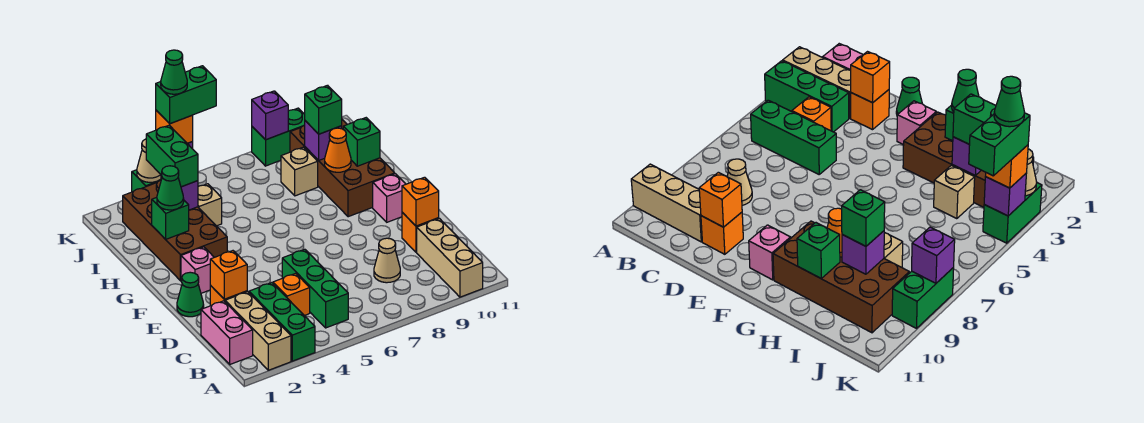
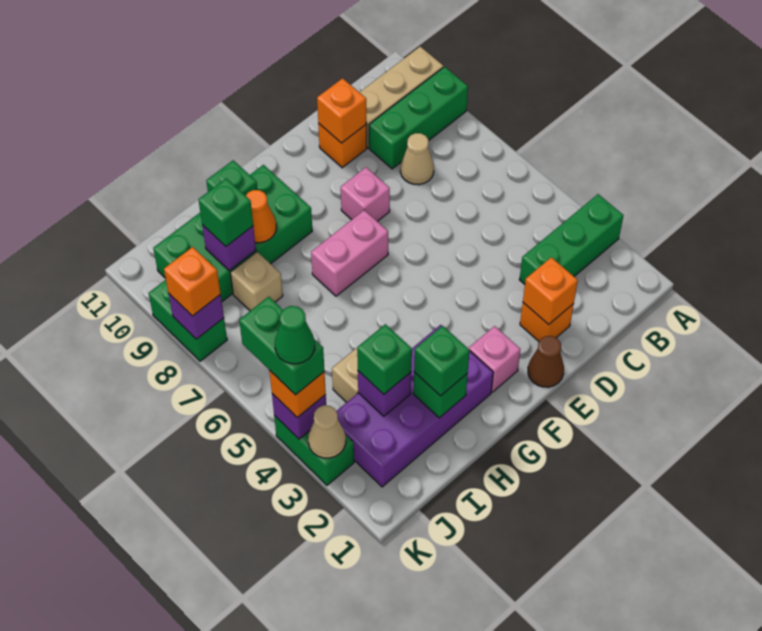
tan 1x3 brick [225,292,291,370] -> none
pink 1x2 brick [201,301,253,364] -> pink 1x2 brick moved to [311,210,388,296]
green 1x3 brick [282,249,348,328] -> green 1x3 brick moved to [369,67,468,169]
orange 1x1 brick [273,273,310,316] -> orange 1x1 brick moved to [164,247,221,316]
green 1x1 cone [177,272,204,317] -> brown 1x1 cone [528,336,564,387]
pink 1x1 brick [373,174,406,222] -> pink 1x1 brick moved to [341,167,390,221]
brown 2x4 brick [123,180,227,281] -> purple 2x4 brick [336,325,493,487]
brown 2x4 brick [290,120,395,217] -> green 2x4 brick [153,165,312,302]
green 1x1 cone [157,166,184,210] -> green 1x1 brick [414,326,470,396]
green 1x2 brick [146,125,198,187] -> green 1x1 brick [357,324,412,394]

